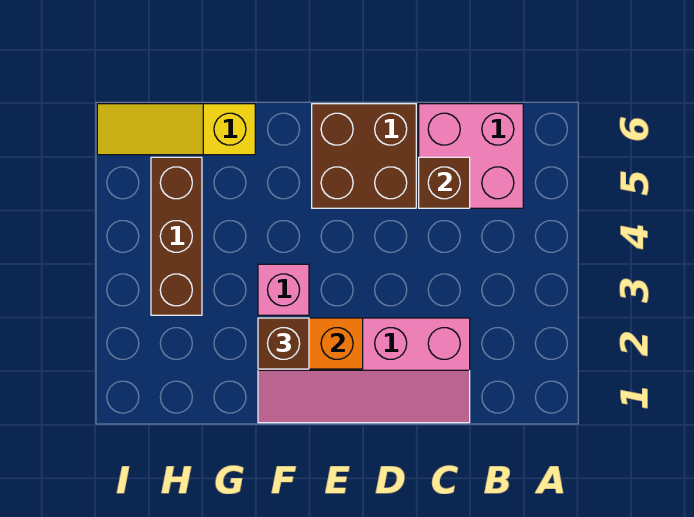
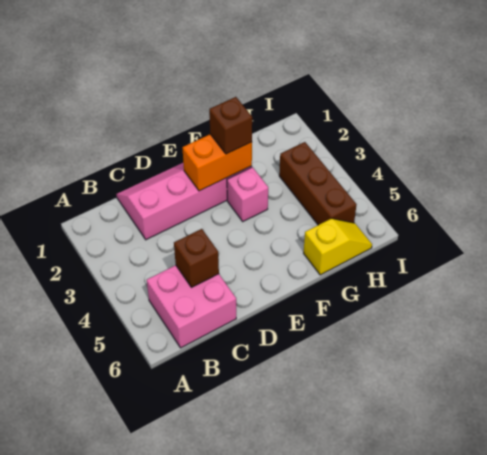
brown 2x2 brick [312,104,416,208] -> none
yellow 1x3 slope [97,104,255,155] -> yellow 1x2 slope [304,219,372,275]

